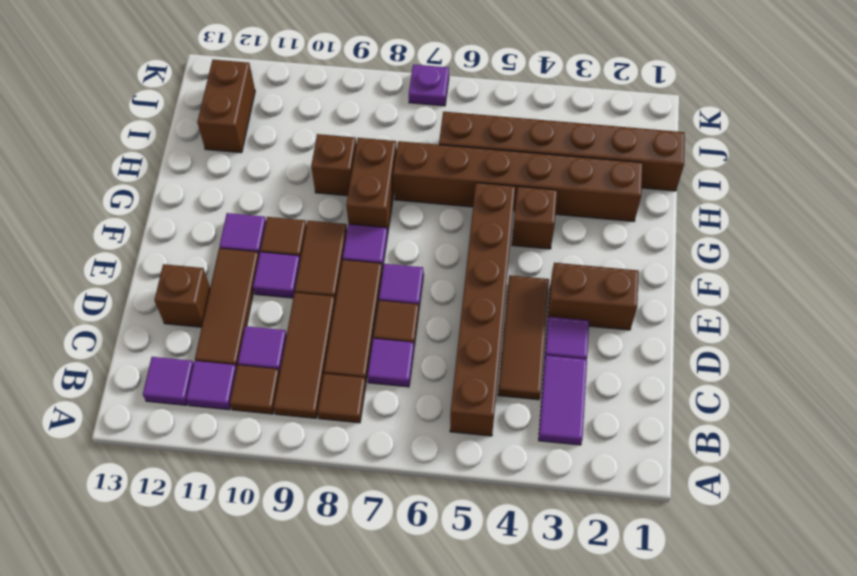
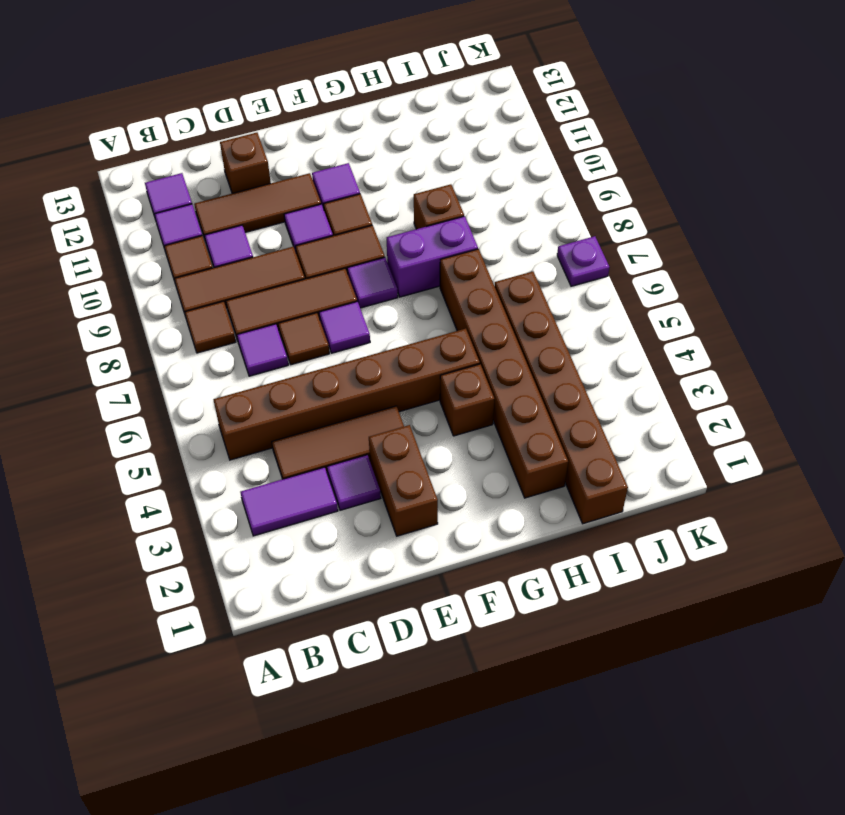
brown 1x2 brick [346,138,397,234] -> purple 1x2 brick [387,216,478,297]
brown 1x2 brick [197,60,255,153] -> none

